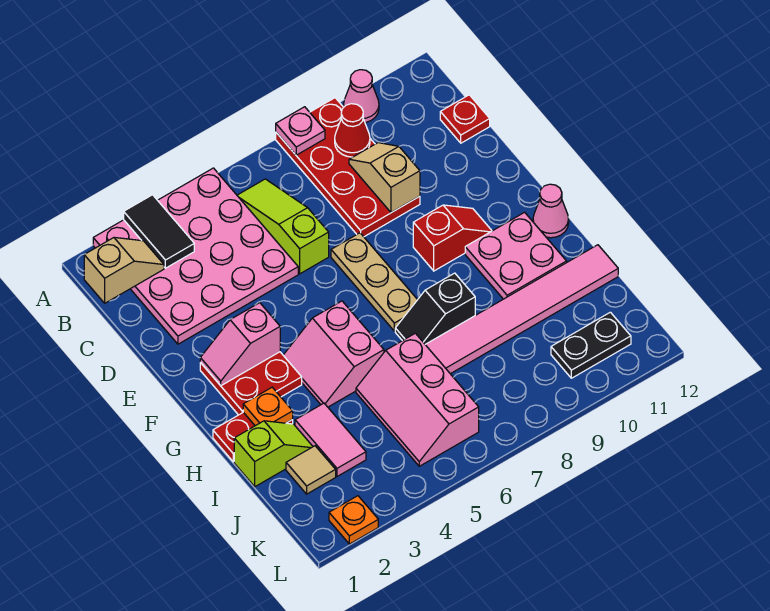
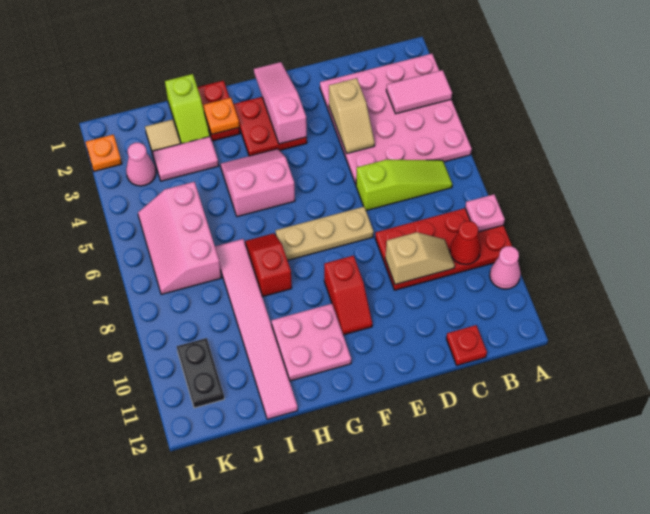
black 1x2 tile [124,195,194,268] -> pink 1x2 tile [386,70,452,114]
tan 1x2 slope [84,237,164,303] -> tan 1x2 slope moved to [329,78,375,153]
pink 1x2 slope [200,303,280,386] -> pink 1x3 slope [254,62,307,144]
pink 1x1 cone [533,184,569,238] -> pink 1x1 cone moved to [126,143,156,186]
black 1x2 slope [395,273,475,344] -> red 1x2 slope [245,233,292,297]
pink 2x3 slope [356,333,479,466] -> pink 2x3 slope turned to [138,182,221,294]

